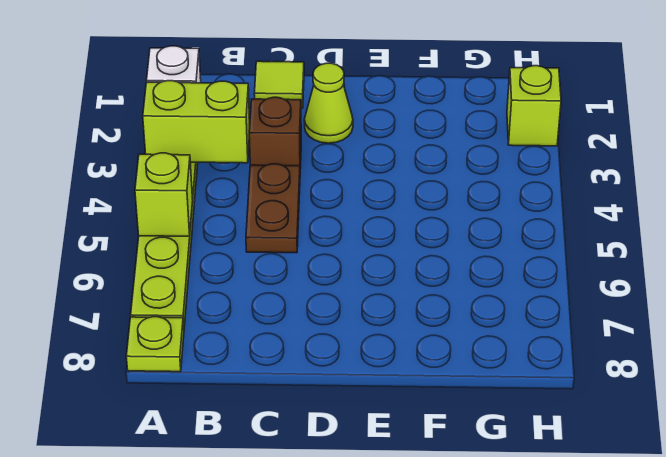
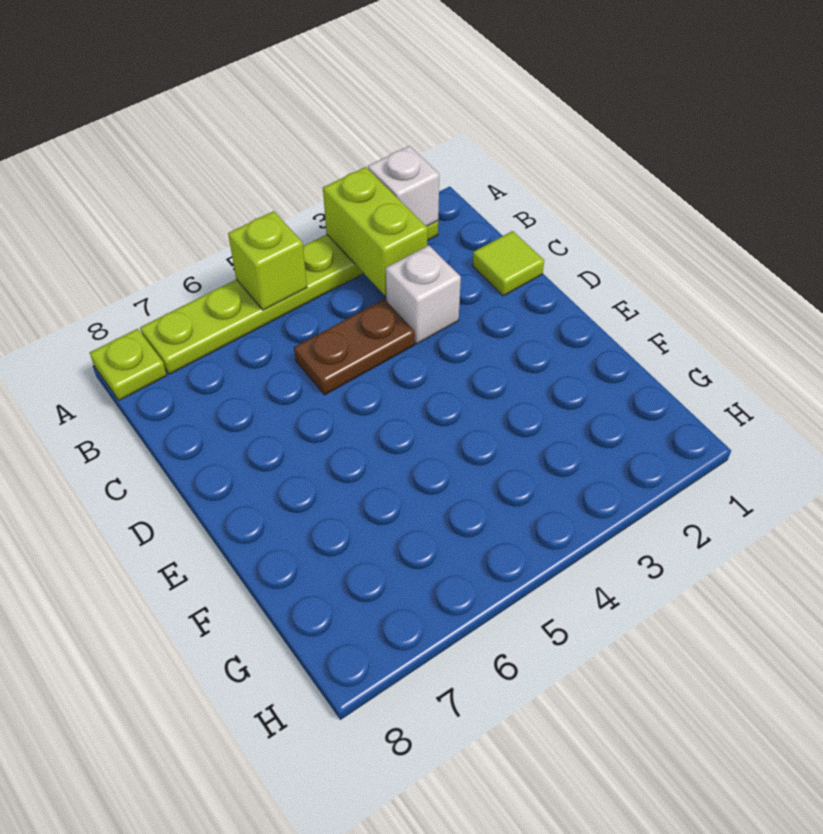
brown 1x1 brick [249,97,301,169] -> white 1x1 brick [386,245,461,344]
lime 1x1 cone [304,63,353,143] -> none
lime 1x1 brick [507,66,561,146] -> none

